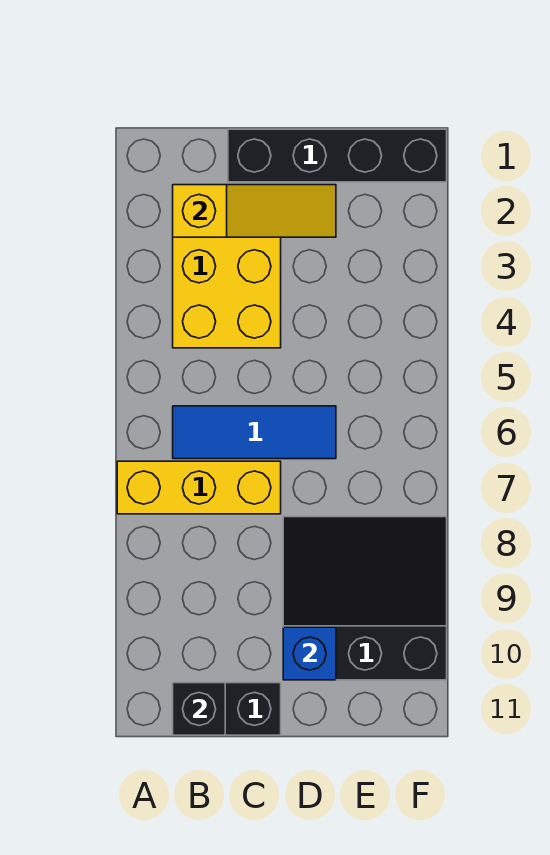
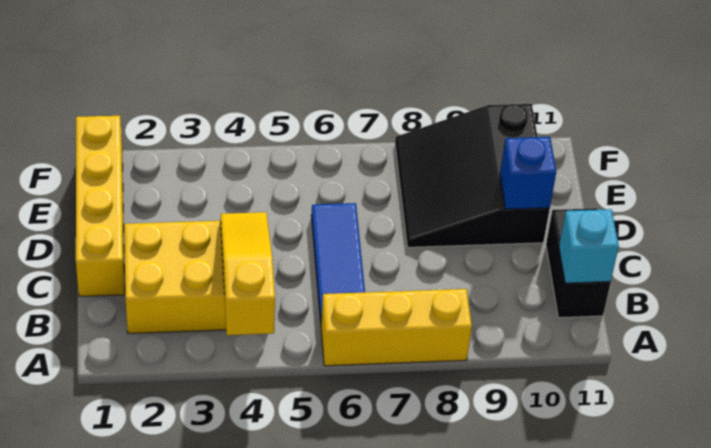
yellow 1x3 brick [117,461,281,514] -> yellow 1x3 brick turned to [321,289,472,366]
yellow 1x3 slope [173,185,336,237] -> yellow 1x3 slope moved to [221,212,275,335]
black 1x1 brick [173,683,225,735] -> cyan 1x1 brick [559,209,619,283]
black 1x4 brick [228,129,447,182] -> yellow 1x4 brick [76,116,125,296]

